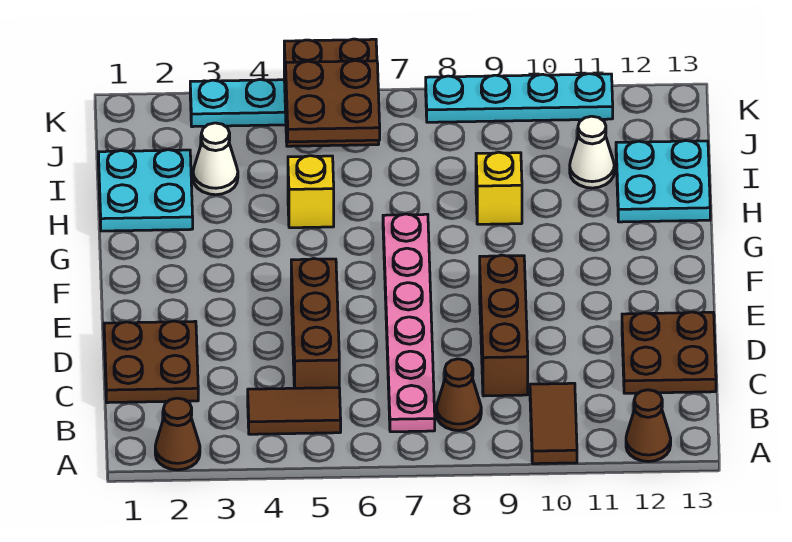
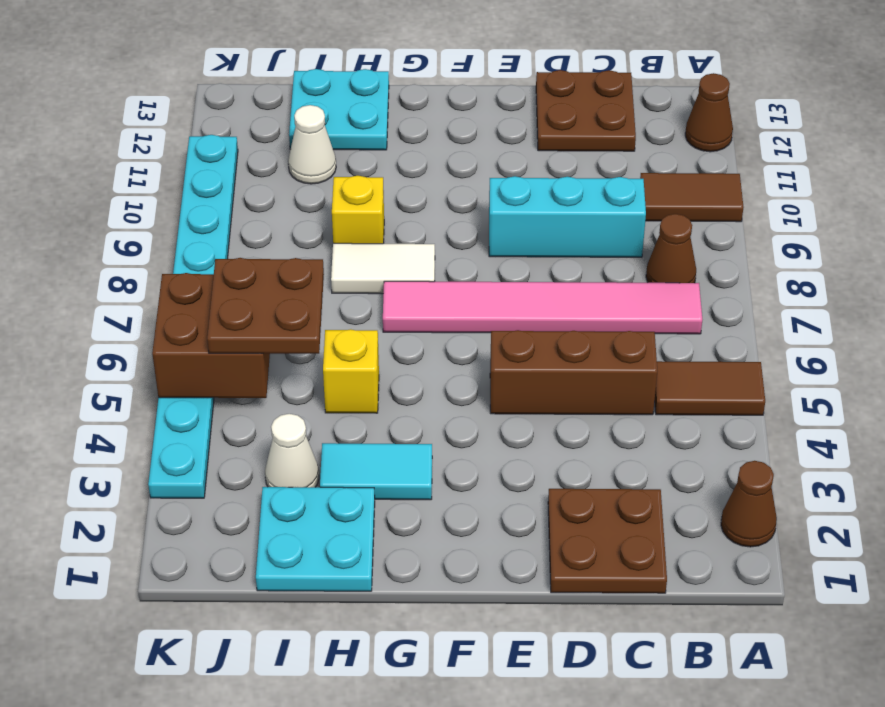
brown 1x2 tile [248,388,341,434] -> brown 1x2 tile turned to [655,361,765,415]
pink 1x6 plate [383,214,435,432] -> pink 1x6 tile [383,281,702,334]
brown 1x3 brick [480,255,528,396] -> cyan 1x3 brick [489,176,646,257]
none -> cyan 1x2 tile [320,443,432,500]
none -> white 1x2 tile [331,243,435,294]

